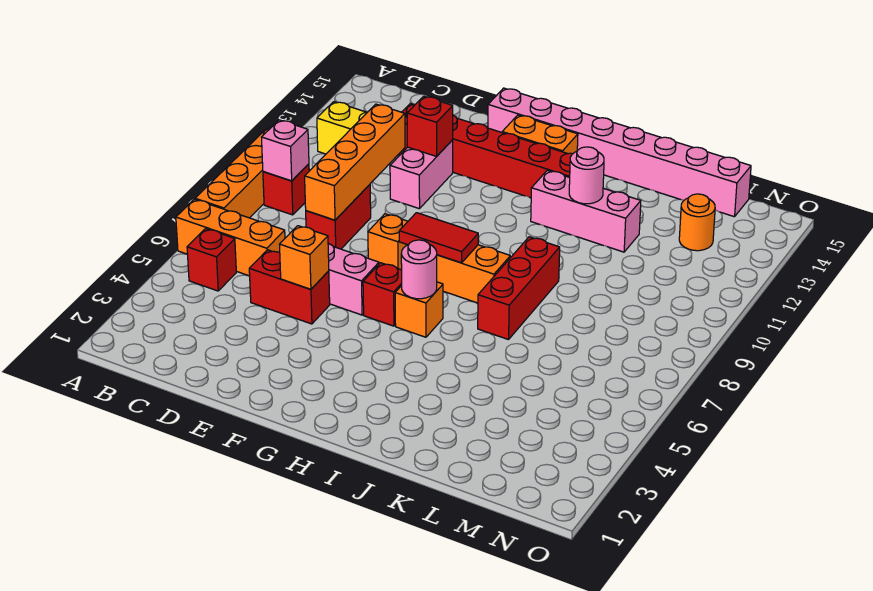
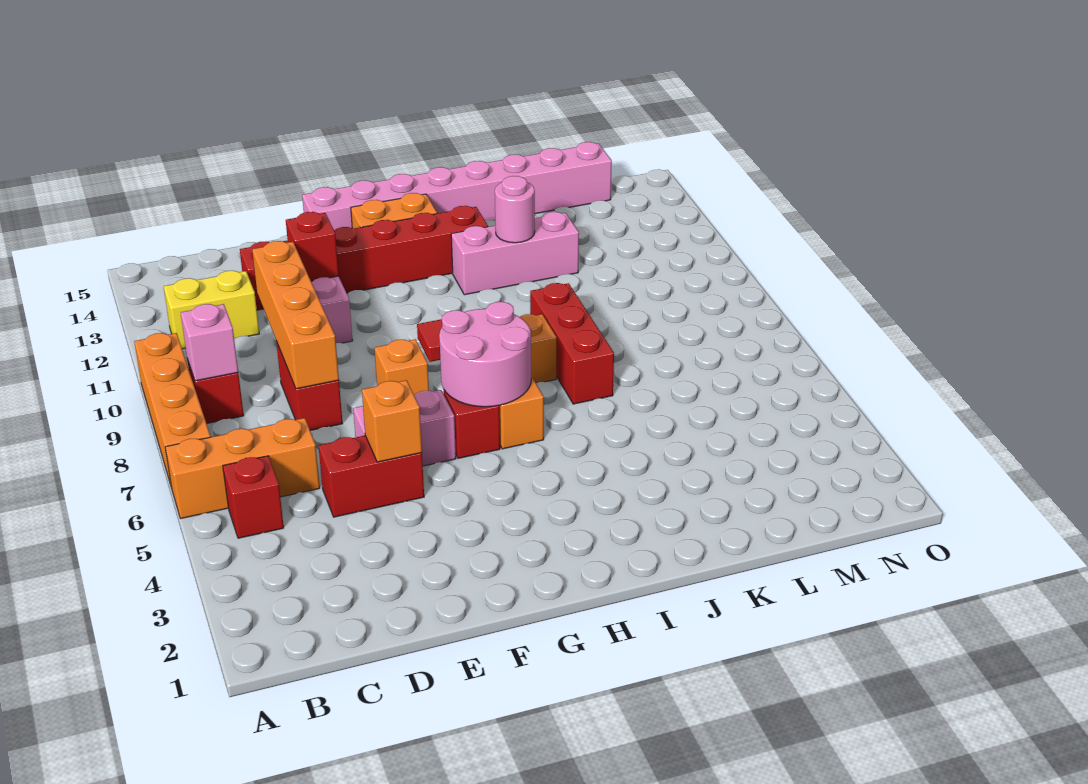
pink 1x1 round brick [401,240,437,299] -> pink 2x2 round brick [439,302,531,407]
orange 1x1 round brick [679,194,715,251] -> none

